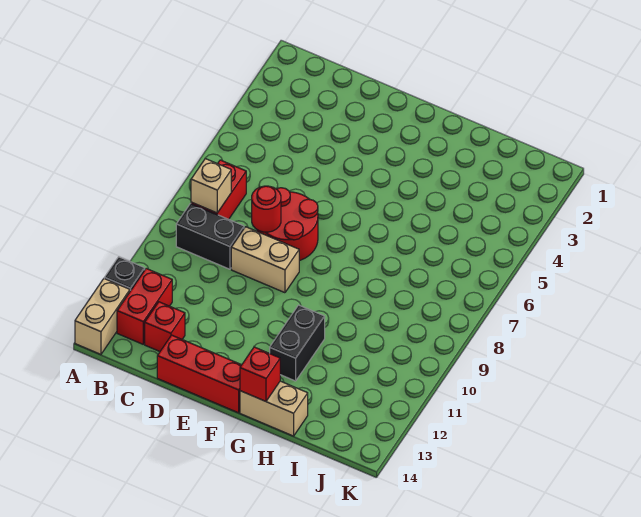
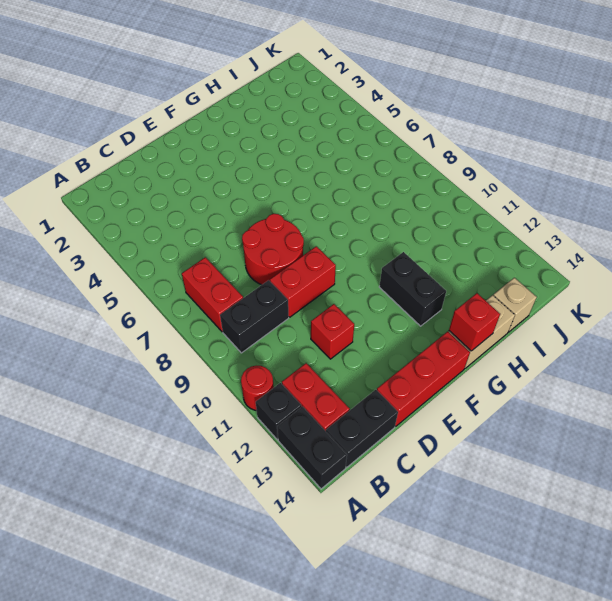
tan 1x2 brick [75,279,130,354] -> black 1x2 brick [277,406,347,489]
tan 1x1 brick [191,159,231,213] -> tan 1x1 brick moved to [493,278,537,332]
none -> black 1x2 brick [326,390,398,467]
red 1x1 brick [145,302,185,351] -> red 1x1 brick moved to [311,304,354,359]
red 1x1 round brick [252,186,281,232] -> red 1x1 round brick moved to [241,366,274,410]
tan 1x2 brick [231,227,299,293] -> red 1x2 brick [270,246,336,317]

